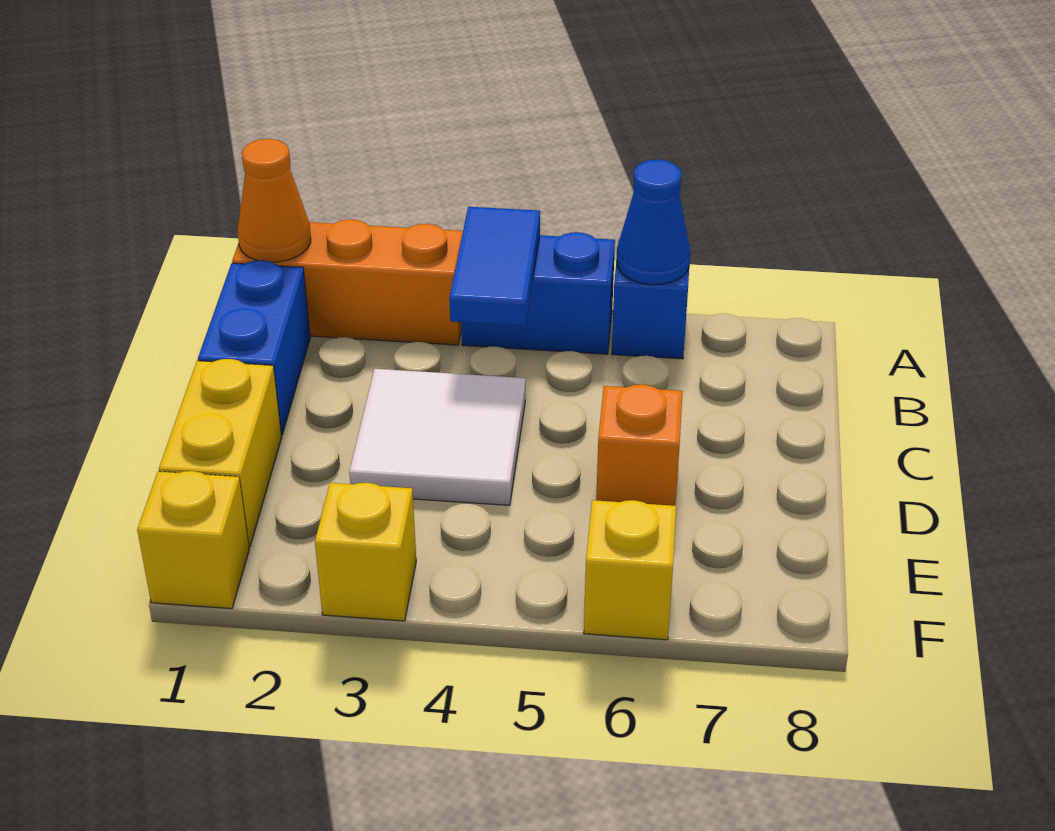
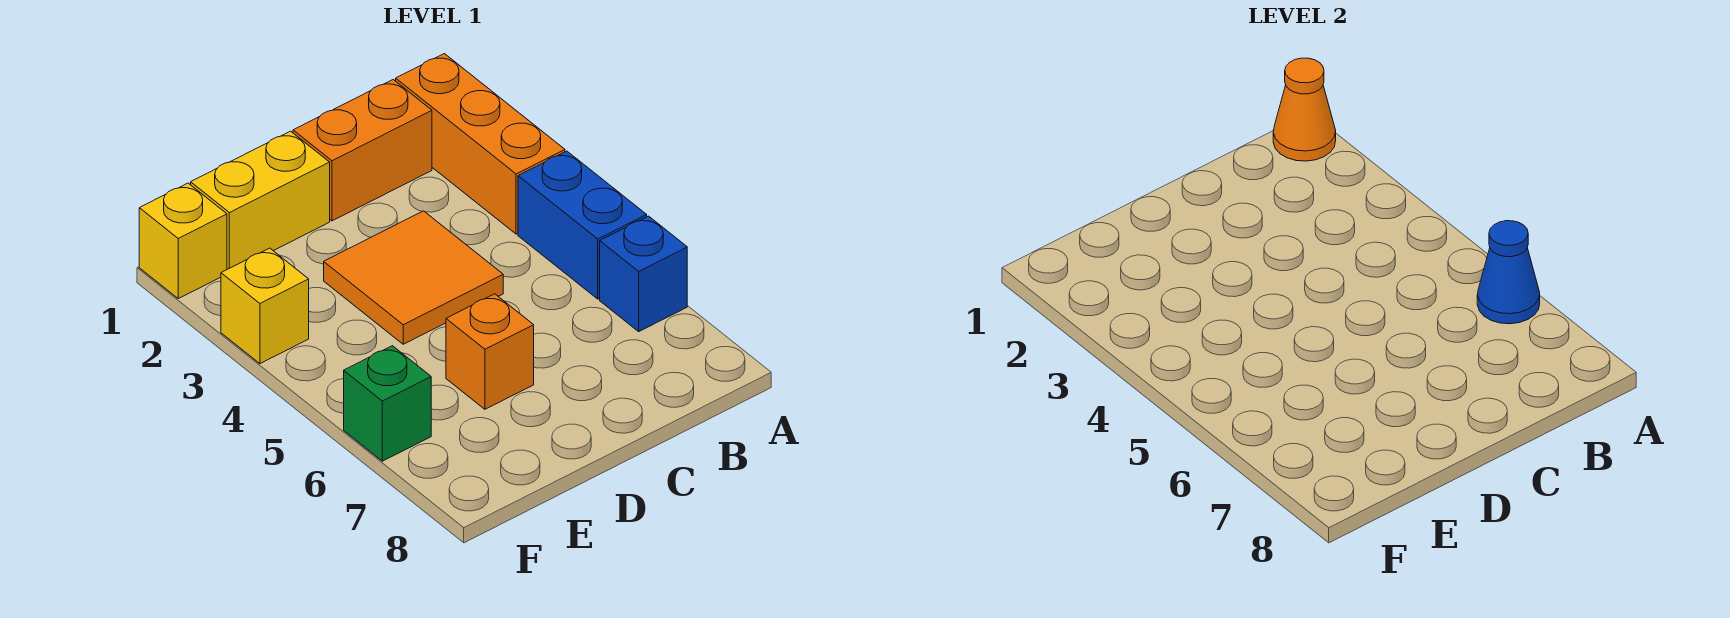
blue 1x2 tile [449,207,540,326] -> none
blue 1x2 brick [198,260,310,435] -> orange 1x2 brick [293,80,432,221]
white 2x2 tile [349,369,525,505] -> orange 2x2 tile [324,211,503,344]
yellow 1x1 brick [584,500,676,640] -> green 1x1 brick [344,346,431,461]

